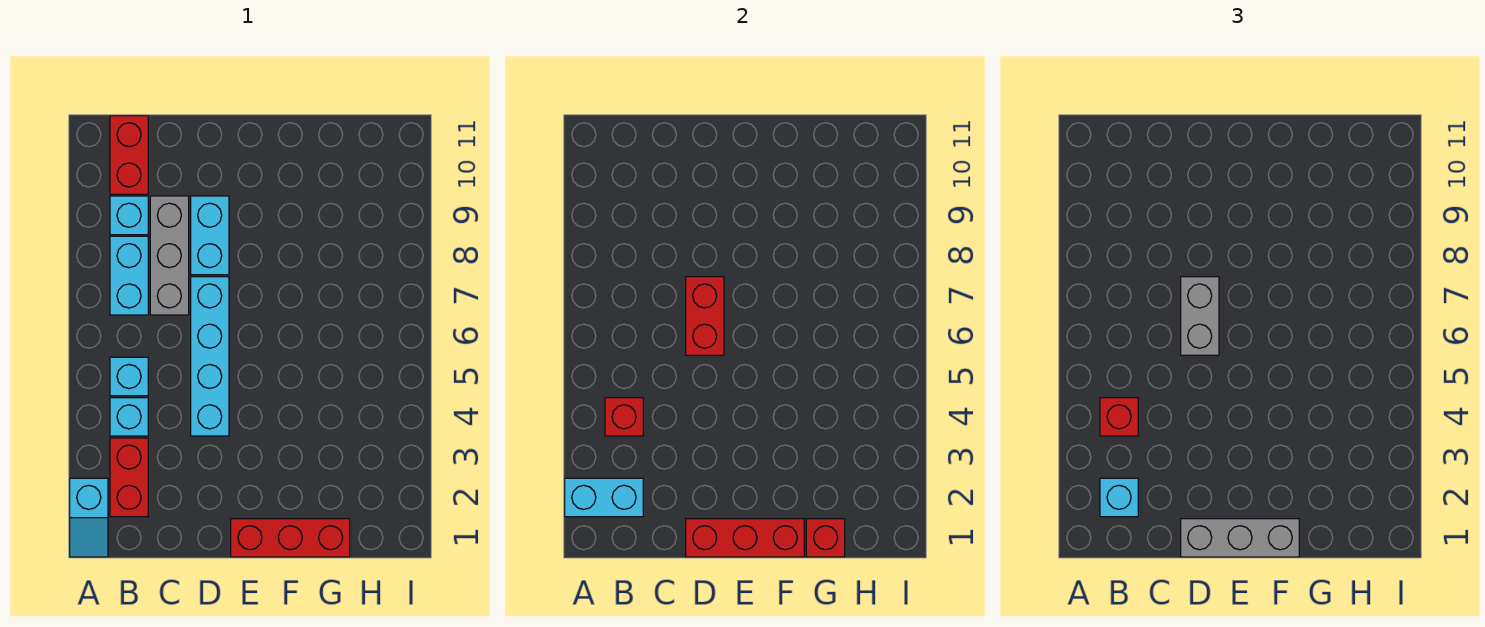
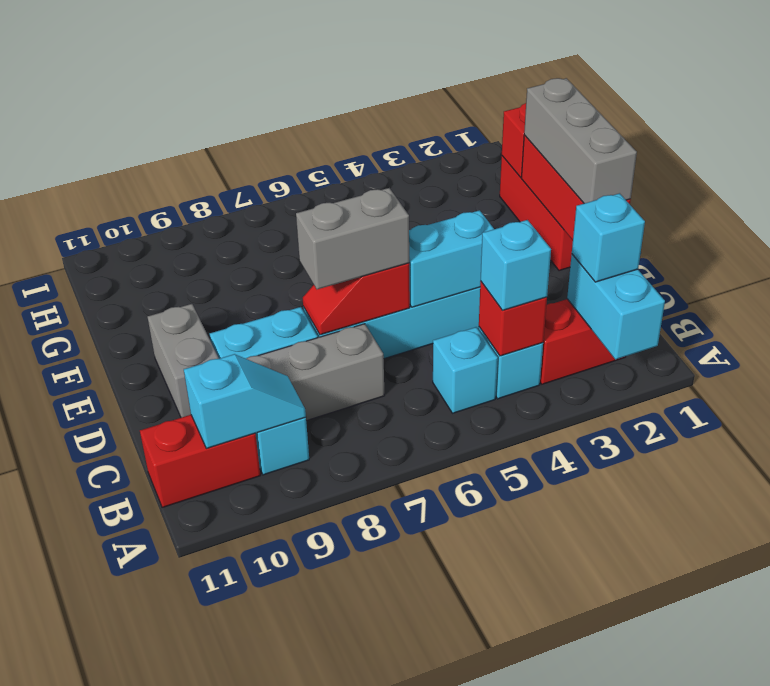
cyan 1x2 slope [70,478,108,557] -> cyan 1x2 slope moved to [184,354,306,448]
red 1x1 brick [1100,398,1138,436] -> cyan 1x1 brick [481,220,551,310]
cyan 1x2 brick [110,236,148,315] -> cyan 1x2 brick moved to [409,210,494,307]
red 1x2 brick [686,277,724,355] -> red 1x2 slope [303,263,410,335]
none -> grey 1x2 brick [148,304,219,418]

